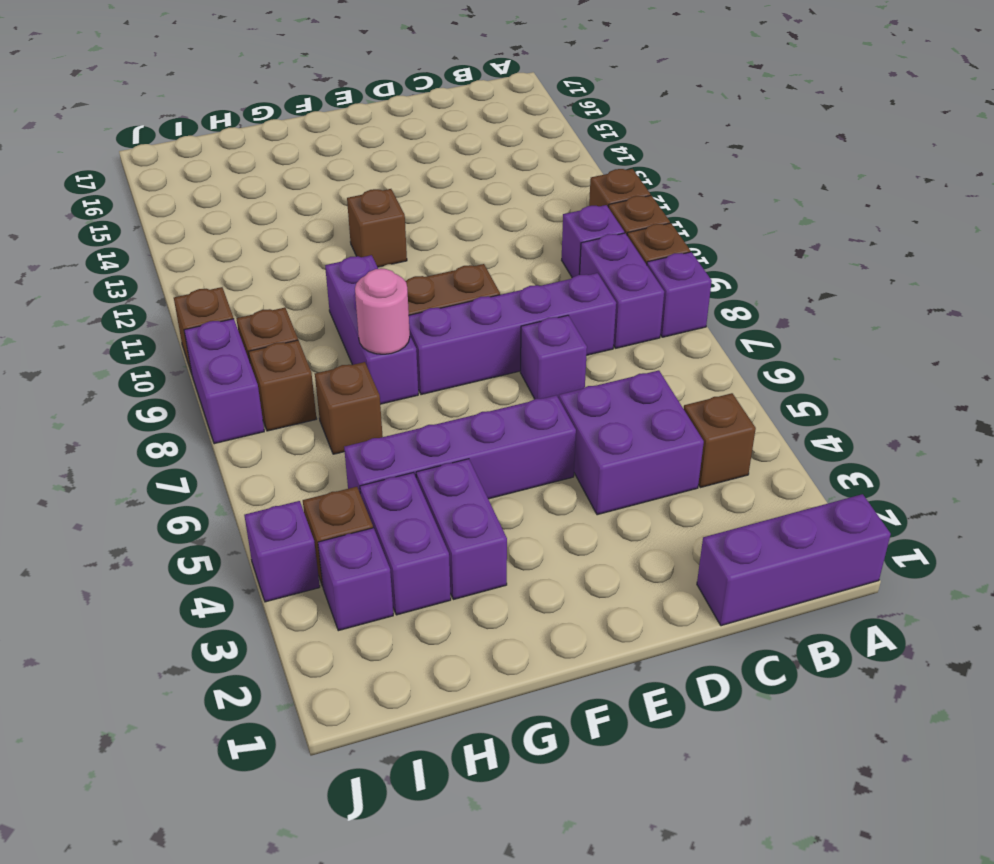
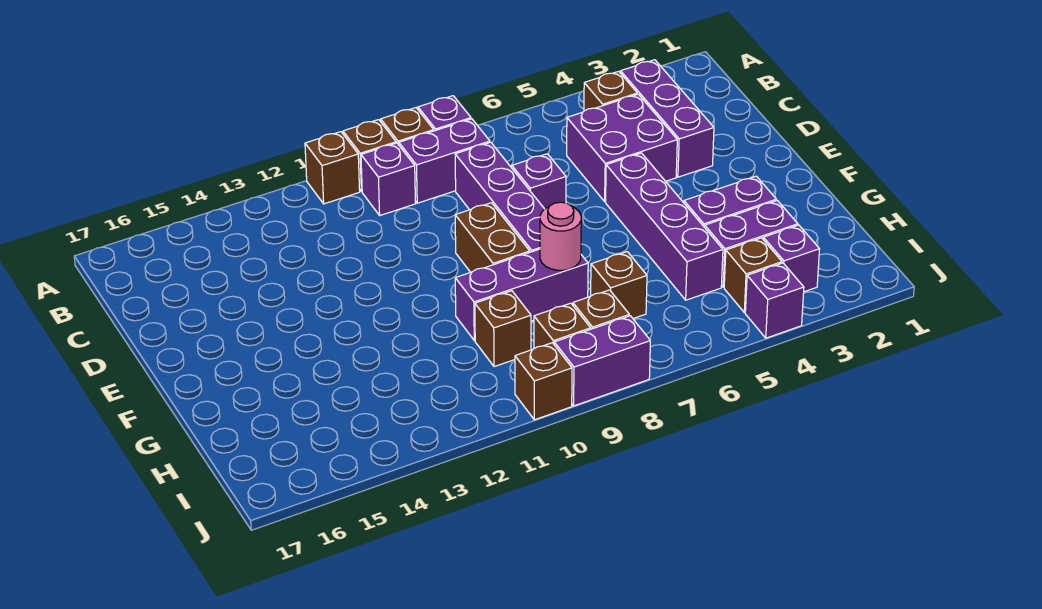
purple 1x3 brick [697,494,891,626] -> purple 1x3 brick moved to [621,60,714,177]
brown 1x1 brick [347,189,407,267] -> brown 1x1 brick moved to [475,291,531,367]

